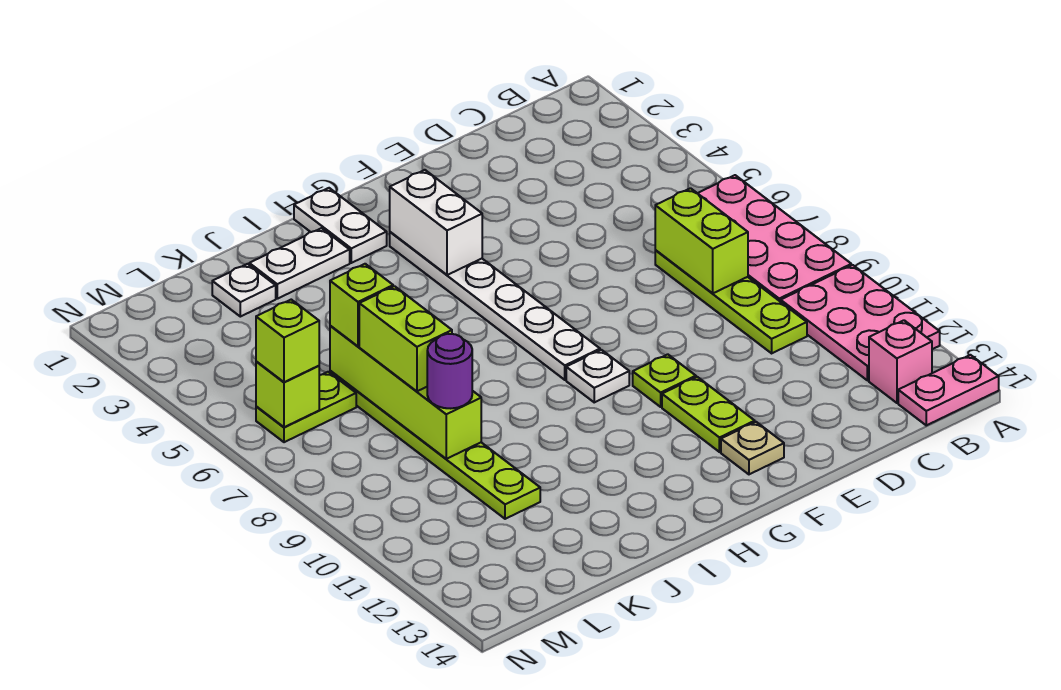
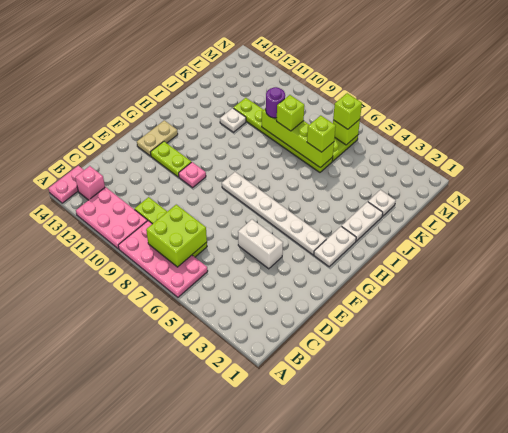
lime 1x2 brick [655,188,748,293] -> lime 2x2 brick [146,205,207,267]
lime 1x1 plate [633,354,696,407] -> pink 1x1 plate [179,162,206,188]
tan 1x1 plate [721,422,784,474] -> tan 1x2 plate [137,120,178,156]
white 1x2 brick [390,170,482,275] -> white 1x2 brick moved to [238,219,283,269]
white 1x1 plate [566,350,629,402] -> white 1x1 plate moved to [220,108,246,132]
white 1x2 plate [294,188,387,263] -> white 1x2 plate turned to [314,226,356,267]
lime 1x2 brick [359,286,452,391] -> lime 1x1 brick [277,95,304,131]

